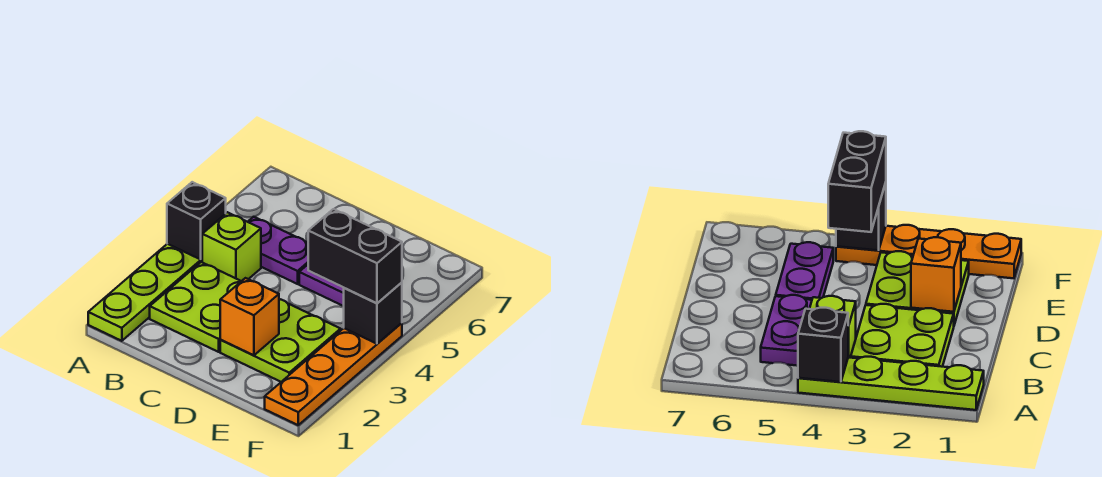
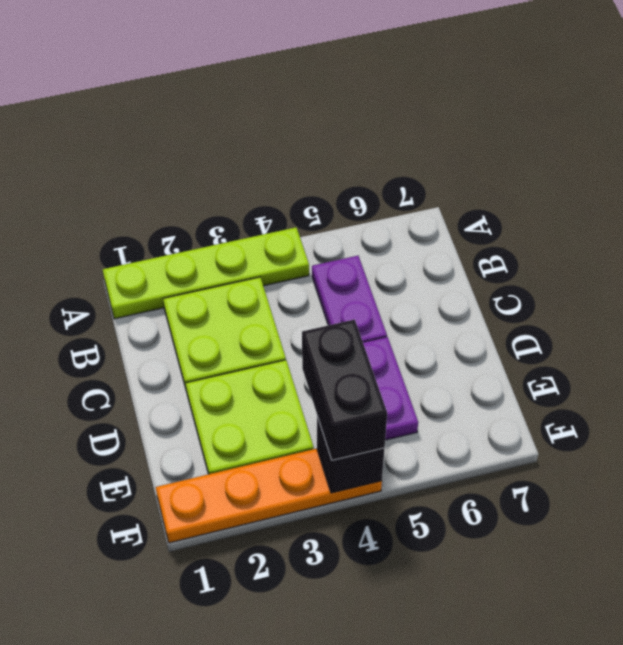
black 1x1 brick [167,182,226,259] -> none
lime 1x1 brick [202,212,261,281] -> none
orange 1x1 brick [220,278,279,355] -> none

